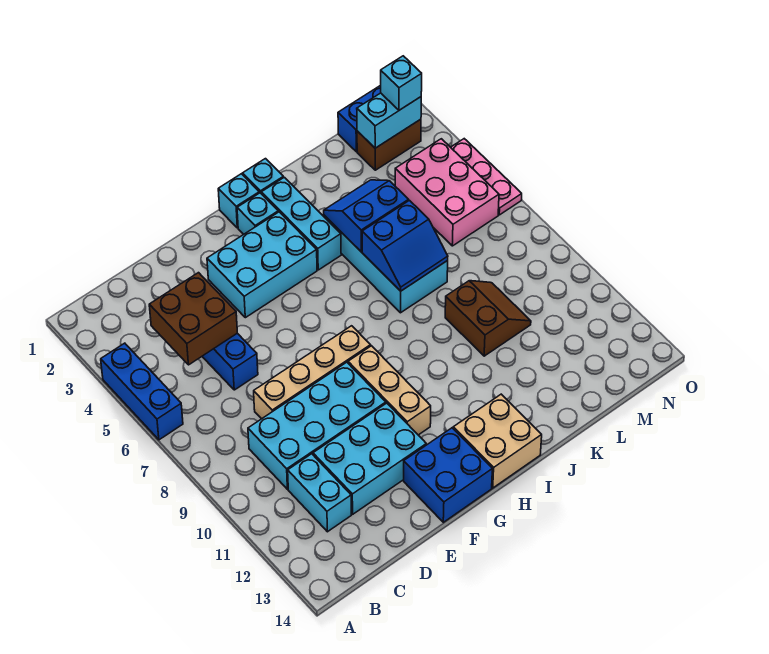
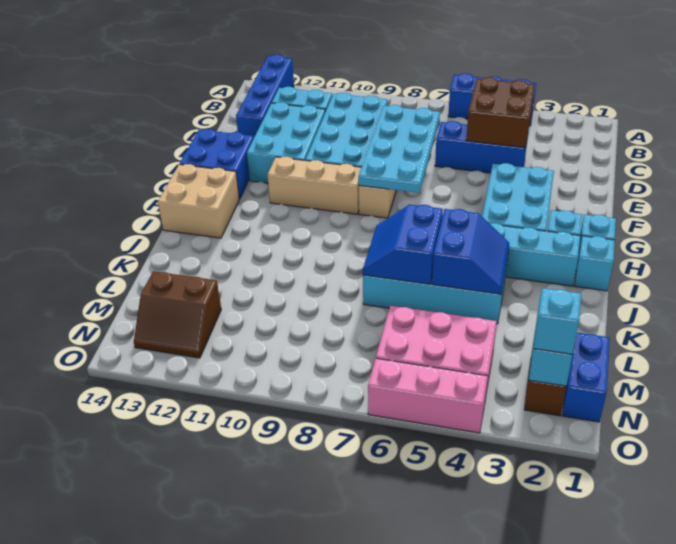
none -> blue 1x4 brick [236,55,294,137]
none -> cyan 2x4 plate [358,105,440,193]
brown 2x2 slope [445,281,531,356] -> brown 2x2 slope moved to [134,271,221,358]
pink 1x3 plate [451,139,522,215] -> pink 1x3 brick [368,358,488,433]

